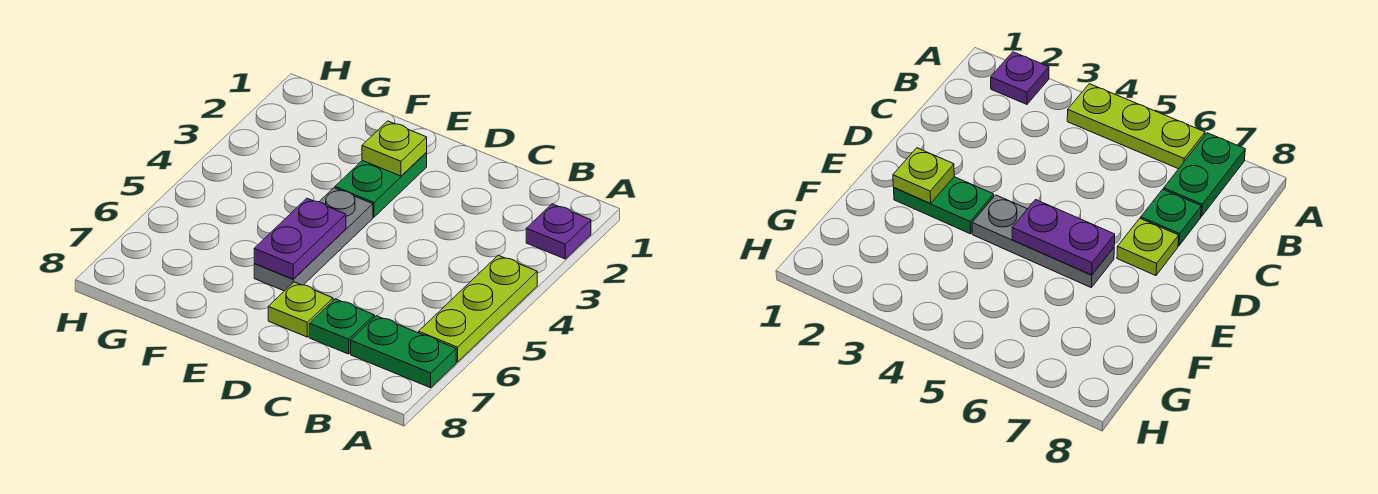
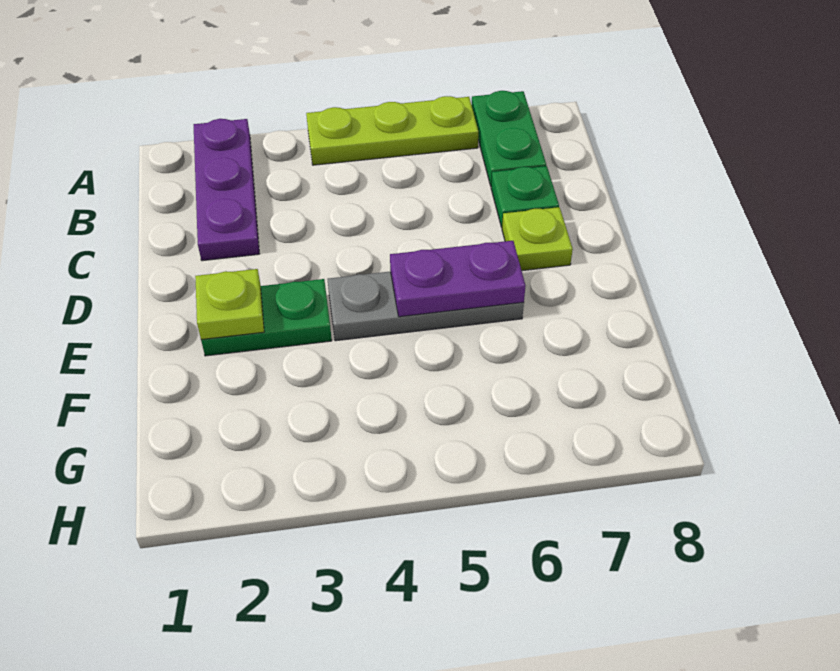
purple 1x1 plate [526,204,591,259] -> purple 1x3 plate [194,119,259,261]

